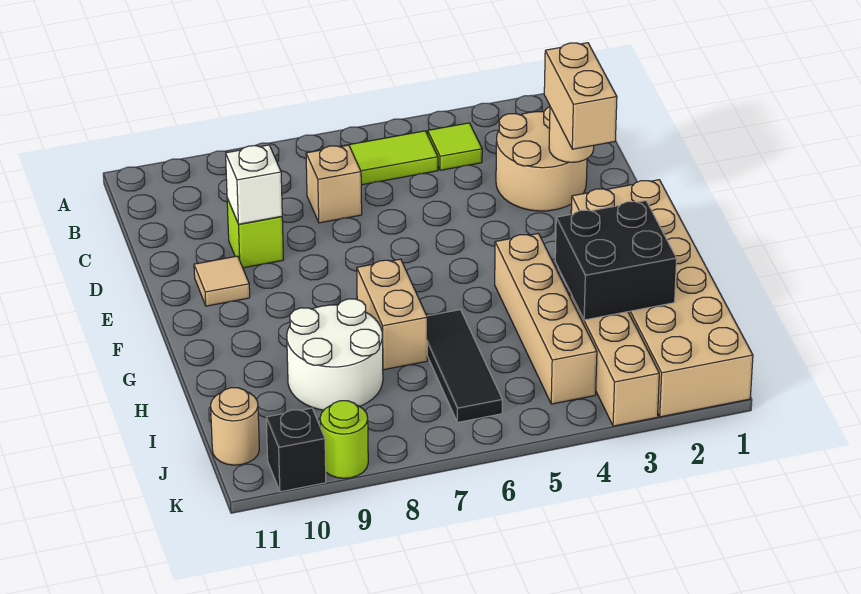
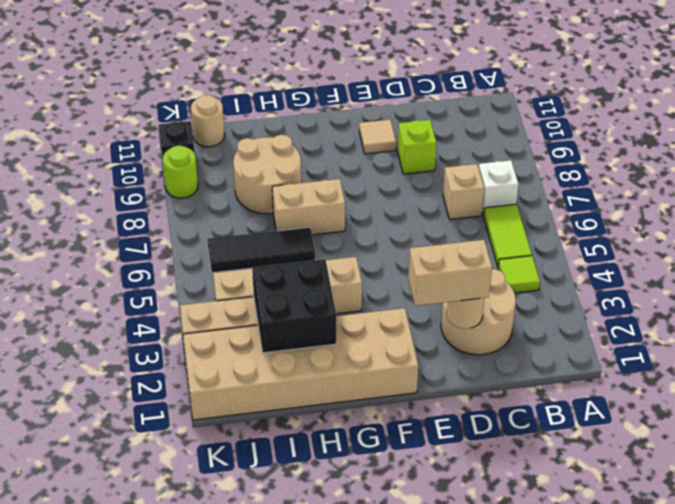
white 1x1 brick [226,145,282,224] -> white 1x1 brick moved to [479,160,518,215]
white 2x2 round brick [287,299,383,410] -> tan 2x2 round brick [233,135,301,214]

